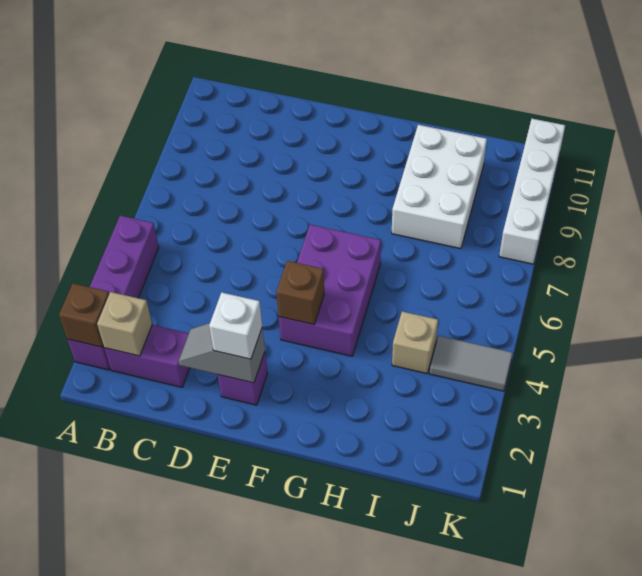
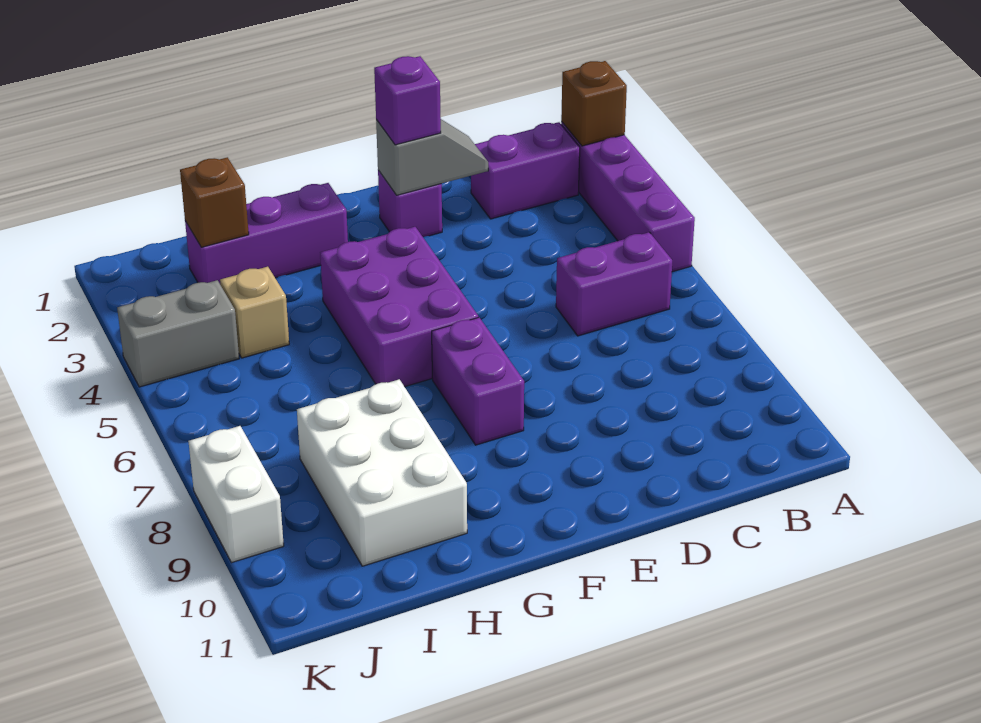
tan 1x1 brick [97,292,152,356] -> none
none -> purple 1x2 brick [556,232,672,336]
white 1x1 brick [209,292,262,359] -> purple 1x1 brick [374,56,441,145]
brown 1x1 brick [276,261,324,325] -> brown 1x1 brick moved to [180,157,249,247]
none -> purple 1x2 brick [432,317,524,445]
none -> purple 1x3 brick [185,183,348,283]
grey 1x2 tile [430,336,513,391] -> grey 1x2 brick [117,280,239,387]
white 1x4 brick [499,119,565,264] -> white 1x2 brick [188,426,284,563]

